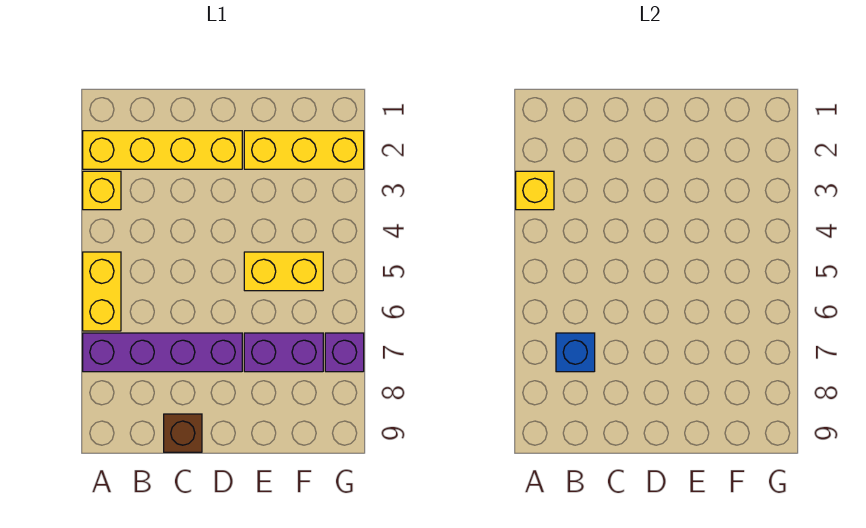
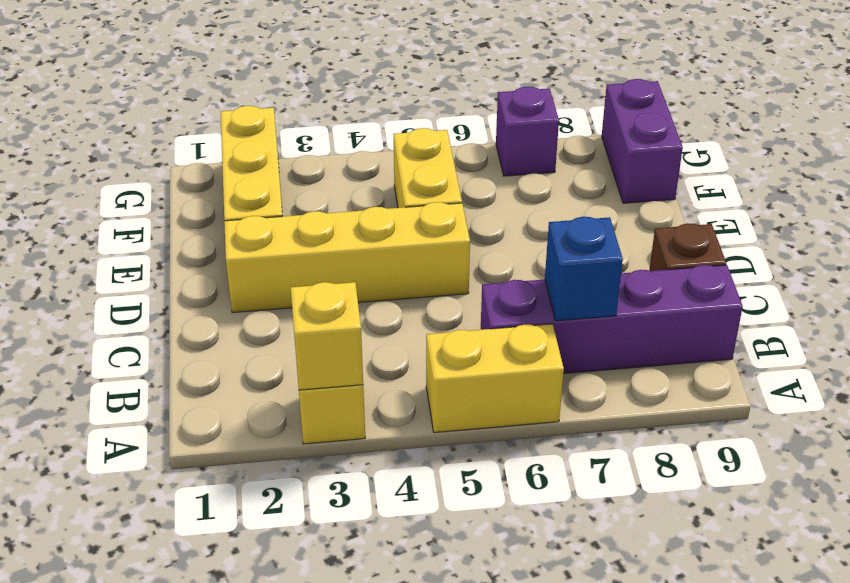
yellow 1x4 brick [83,131,242,169] -> yellow 1x4 brick turned to [224,202,470,313]
purple 1x4 brick [83,333,242,372] -> purple 1x4 brick turned to [481,265,743,374]
purple 1x2 brick [244,333,323,372] -> purple 1x2 brick moved to [602,79,683,203]

